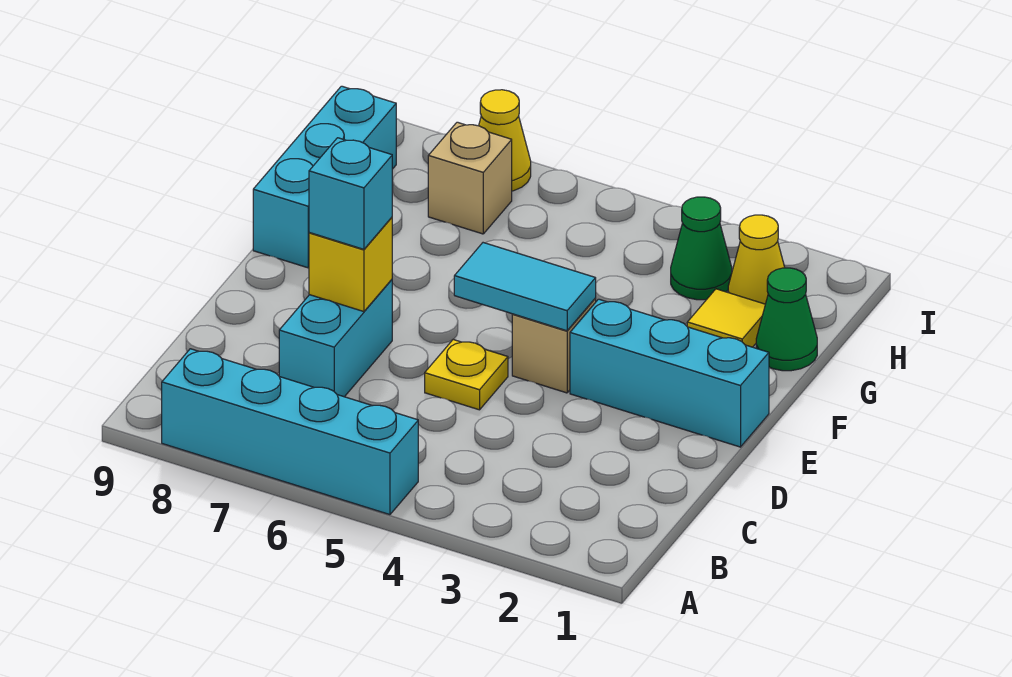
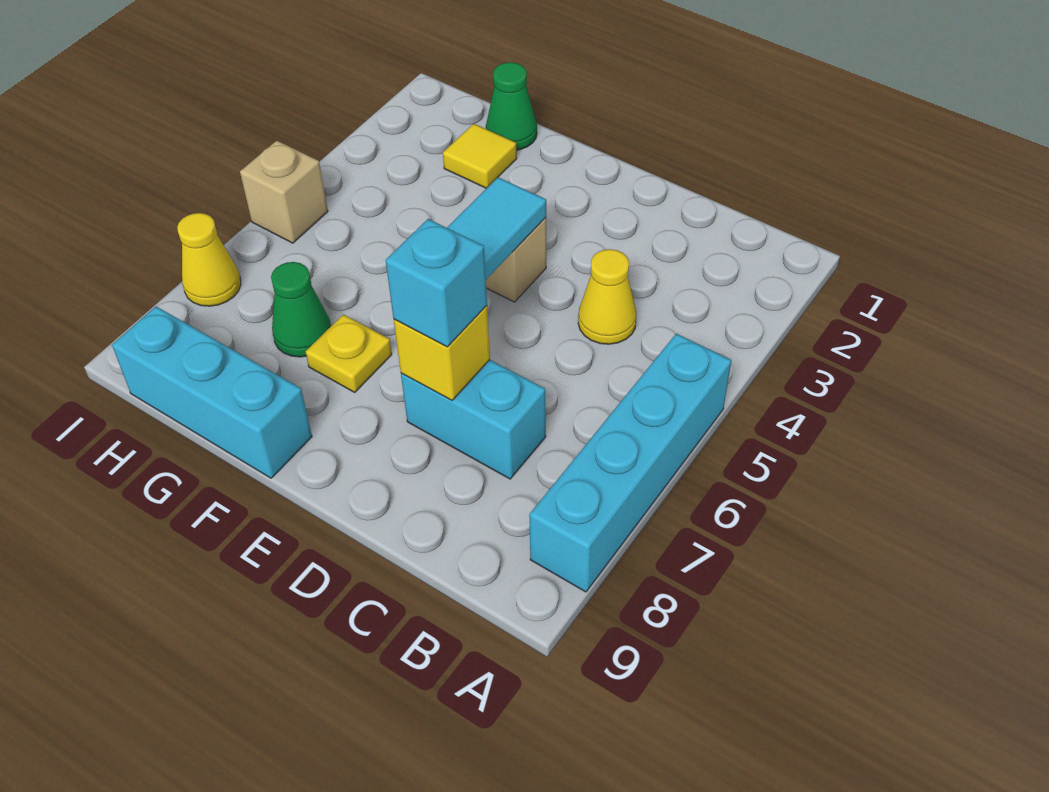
yellow 1x1 plate [425,340,508,410] -> yellow 1x1 plate moved to [306,315,392,392]
cyan 1x3 brick [570,299,769,447] -> none
yellow 1x1 cone [728,215,785,304] -> yellow 1x1 cone moved to [578,249,637,344]
green 1x1 cone [671,197,732,300] -> green 1x1 cone moved to [271,262,331,357]
tan 1x1 brick [428,122,512,234] -> tan 1x1 brick moved to [240,141,328,243]

